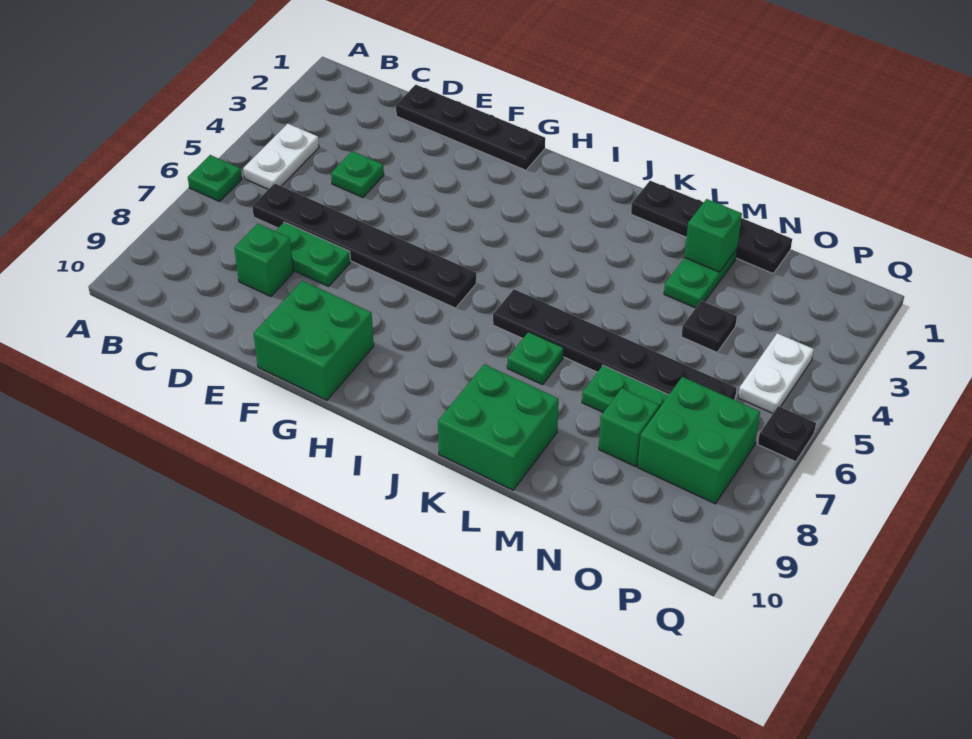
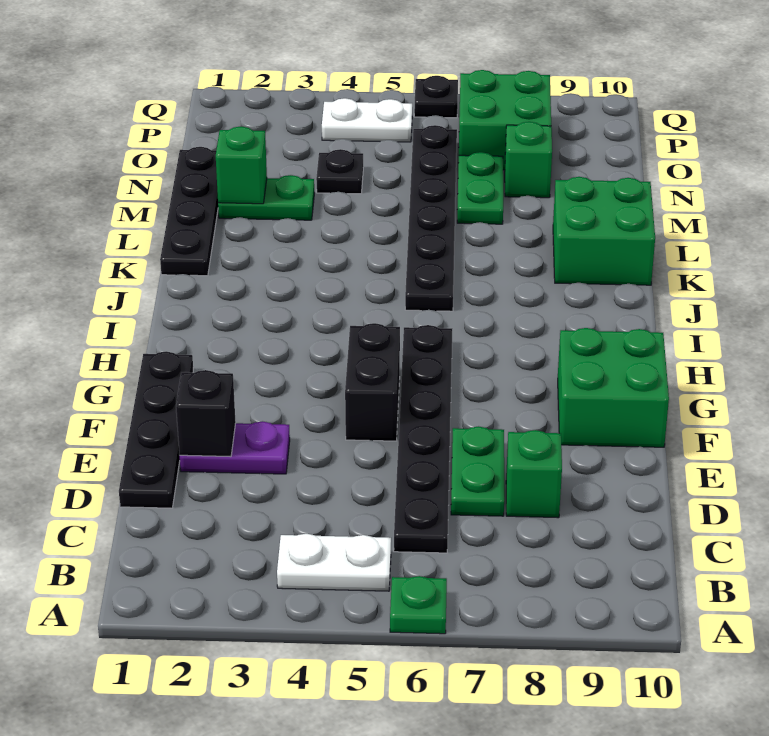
green 1x1 plate [331,151,384,198] -> none
none -> purple 1x2 plate [180,421,290,474]
none -> black 1x1 brick [176,370,236,457]
none -> black 1x2 brick [345,323,400,441]
green 1x1 plate [507,332,564,385] -> none

